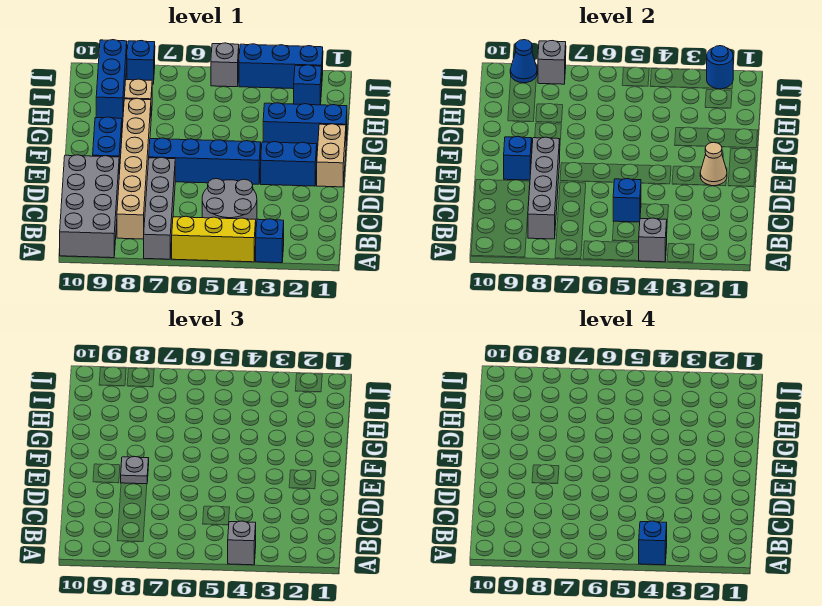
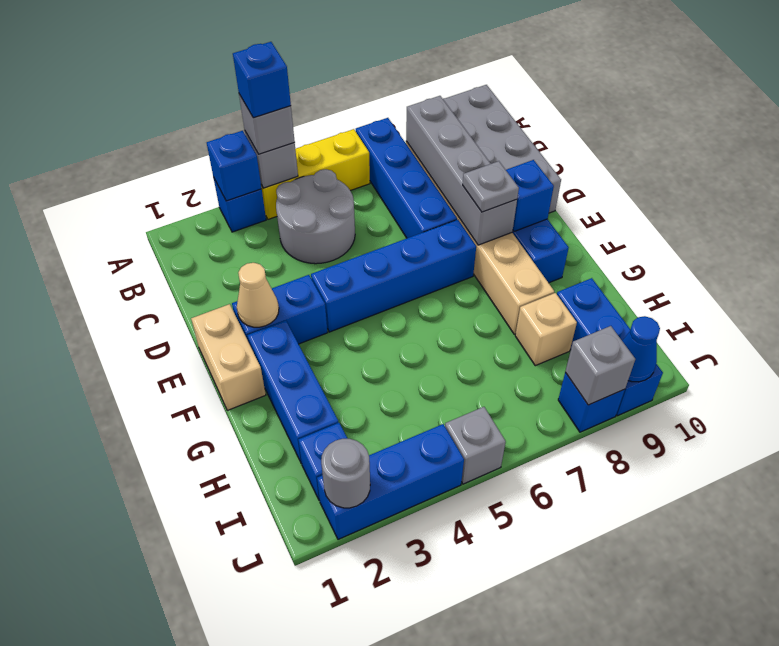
grey 1x4 brick [144,157,175,259] -> blue 1x4 brick [356,118,457,238]
blue 1x1 brick [613,179,641,222] -> blue 1x1 brick moved to [207,131,262,201]
blue 1x3 brick [263,103,347,147] -> blue 1x3 brick turned to [247,321,338,464]
blue 1x1 round brick [707,46,733,89] -> grey 1x1 round brick [321,439,370,508]

